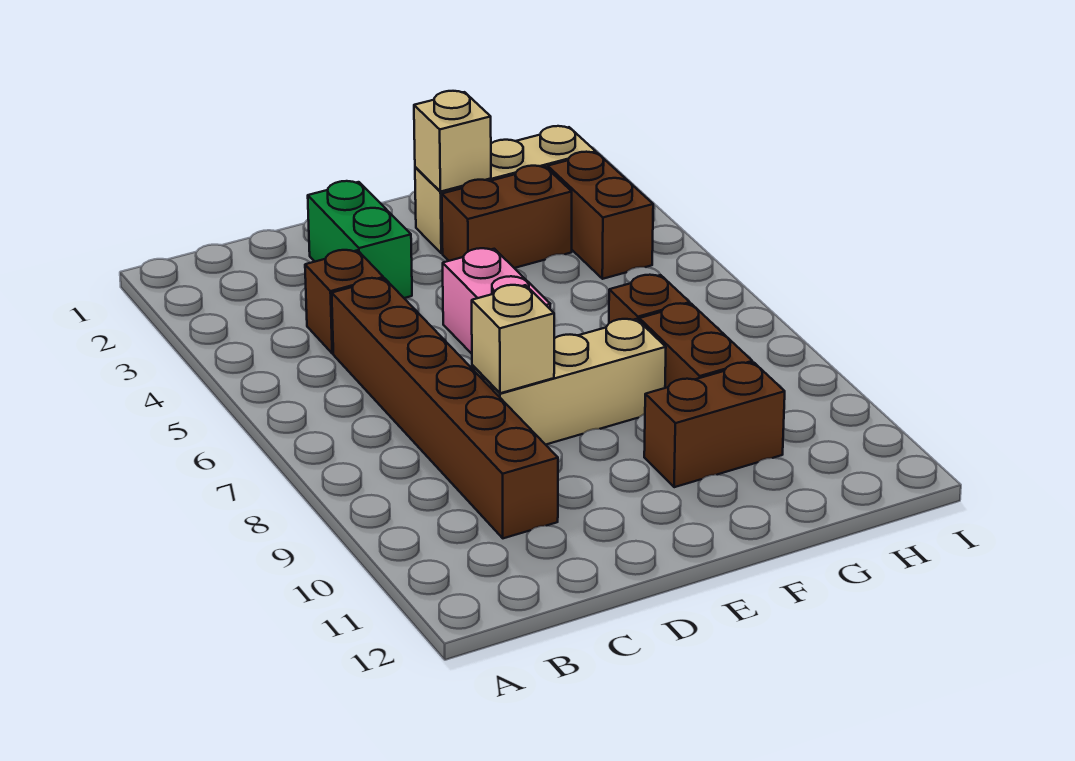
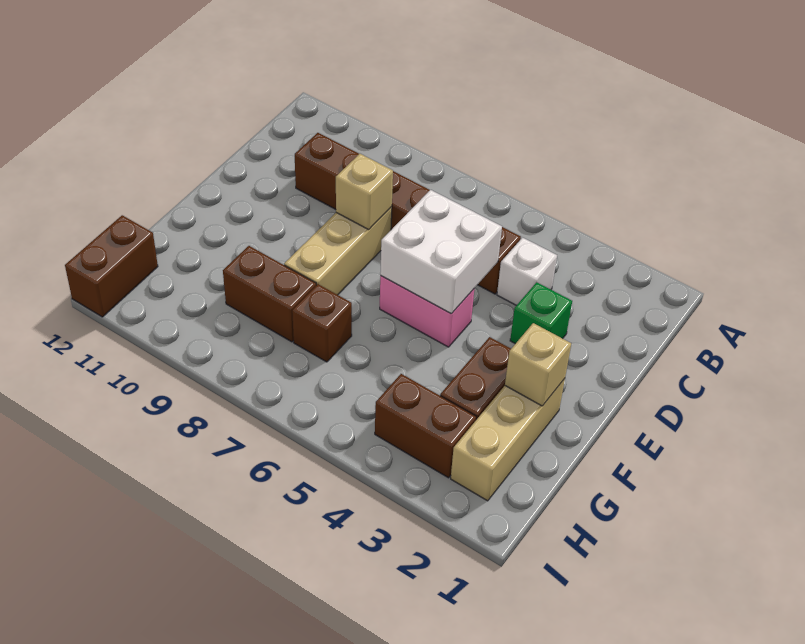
brown 1x1 brick [305,250,383,353] -> white 1x1 brick [497,238,557,306]
green 1x2 brick [308,181,412,298] -> green 1x1 brick [510,282,572,344]
none -> white 2x2 brick [380,190,502,314]
brown 1x2 brick [644,363,785,487] -> brown 1x2 brick moved to [65,215,158,317]

